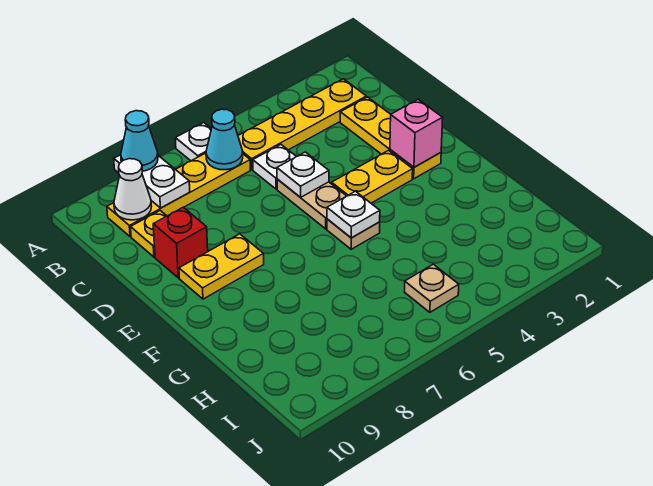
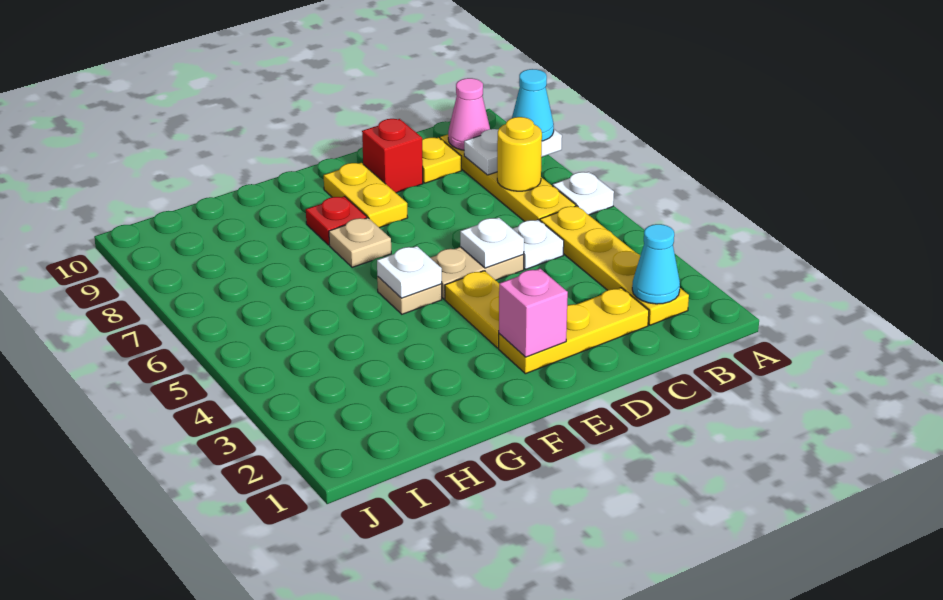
cyan 1x1 cone [206,109,243,170] -> cyan 1x1 cone moved to [632,224,680,304]
none -> yellow 1x1 round brick [497,117,542,191]
white 1x1 cone [114,159,151,220] -> pink 1x1 cone [448,78,490,150]
none -> red 1x1 plate [306,196,367,245]
tan 1x1 plate [405,264,459,312] -> tan 1x1 plate moved to [329,218,391,268]

